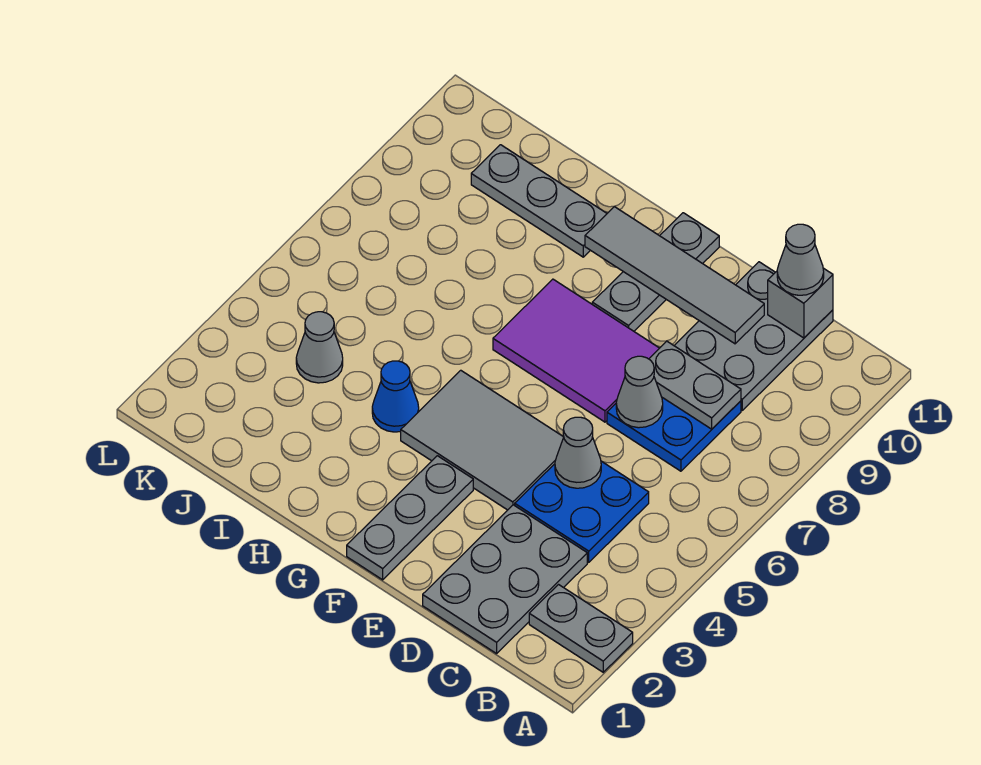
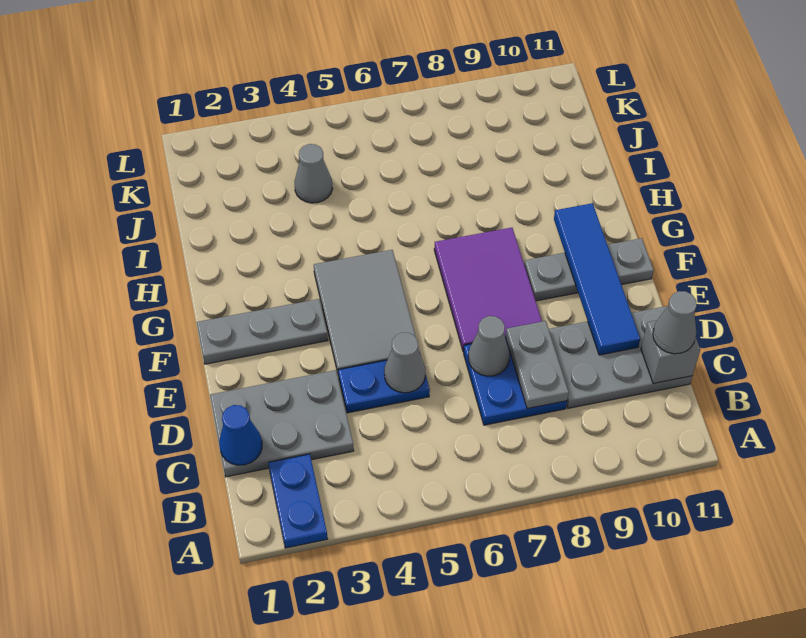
grey 1x2 plate [529,585,633,672] -> blue 1x2 plate [268,454,328,548]
blue 2x2 plate [515,461,649,562] -> blue 1x2 plate [338,354,430,413]
grey 1x4 tile [585,207,764,344] -> blue 1x4 tile [554,203,640,355]
blue 1x1 cone [372,361,419,432] -> blue 1x1 cone moved to [219,405,262,465]
grey 1x3 plate [471,145,607,257] -> none

